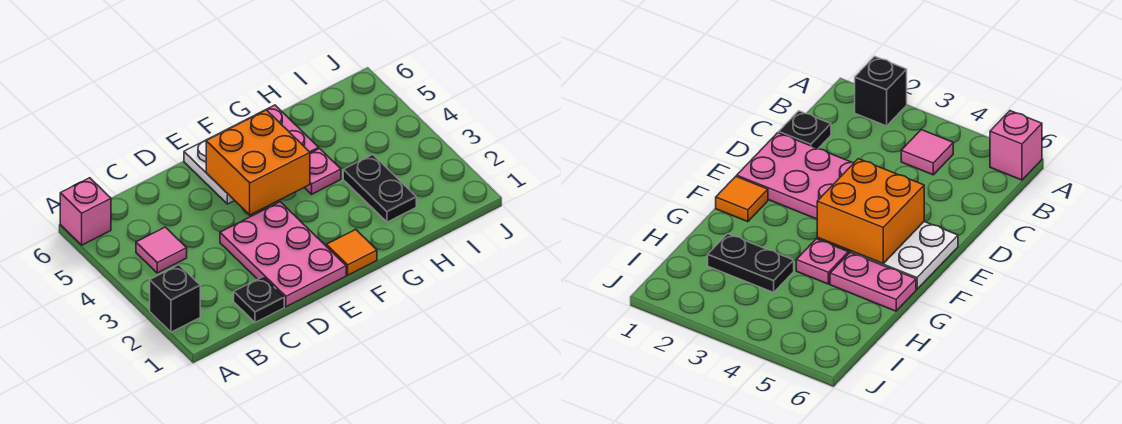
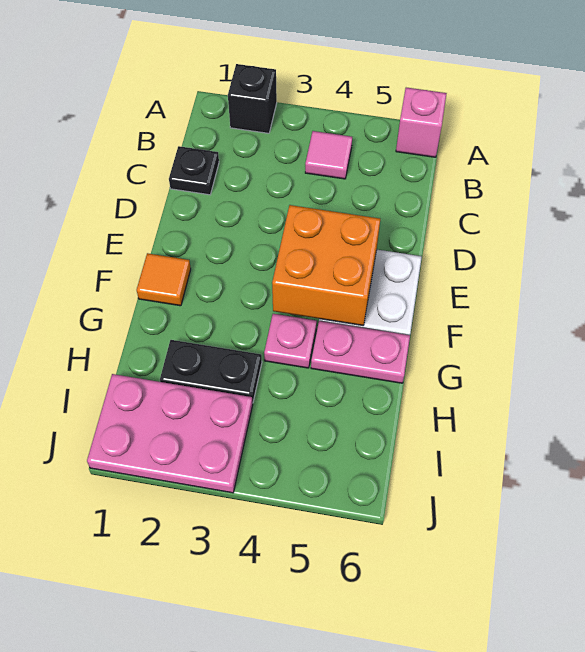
pink 2x3 plate [220,202,346,307] -> pink 2x3 plate moved to [87,374,253,493]

